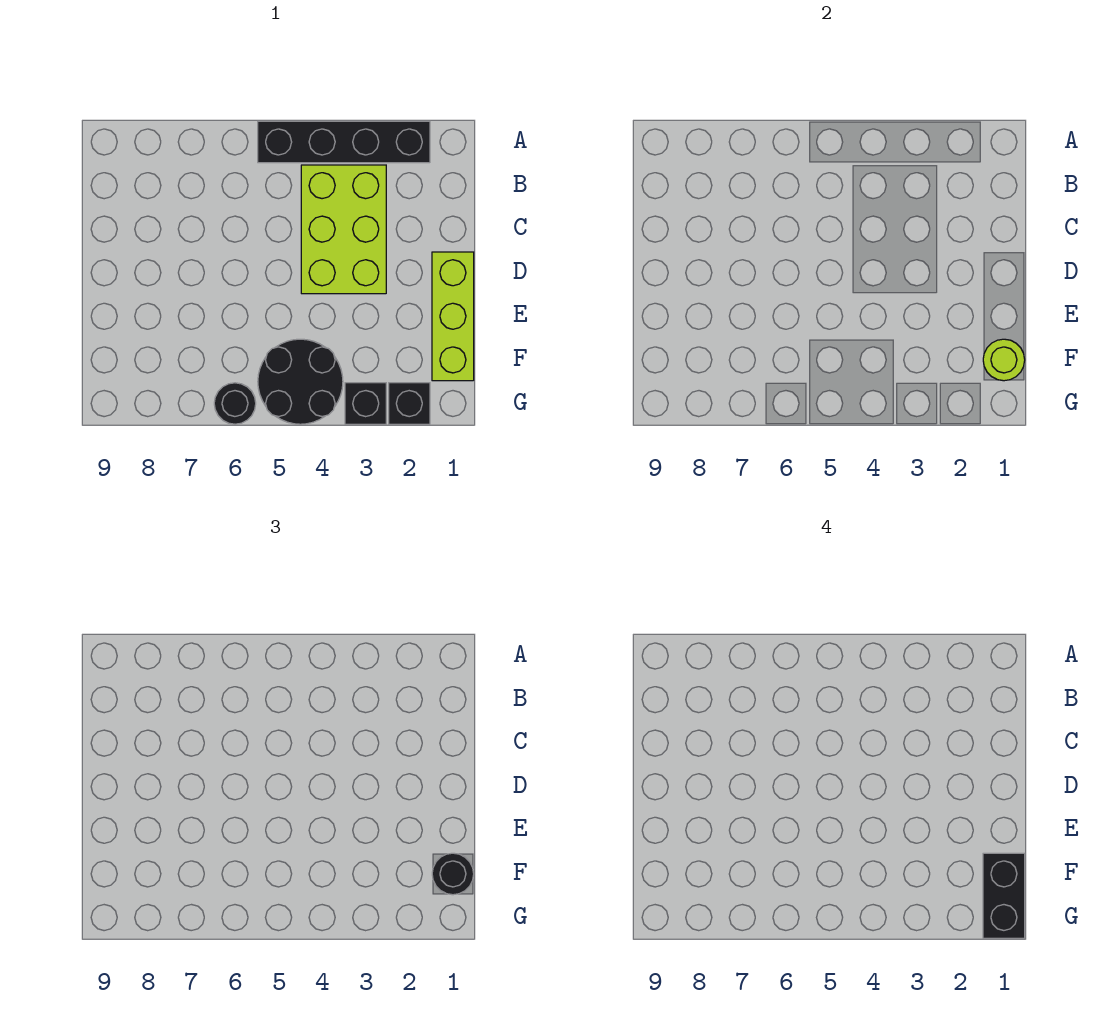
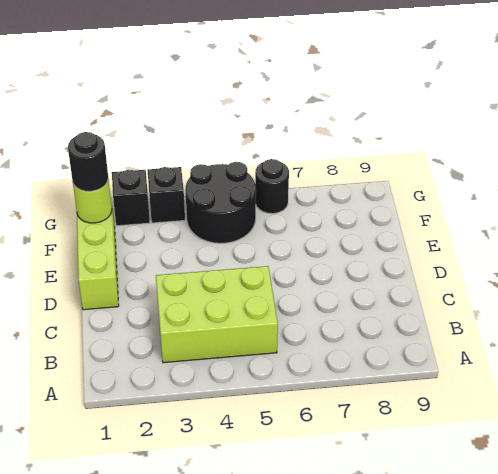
black 1x4 brick [258,121,430,163] -> none
lime 2x3 brick [301,165,386,294] -> lime 2x3 brick turned to [156,266,278,363]
black 1x2 brick [983,853,1025,938] -> none

